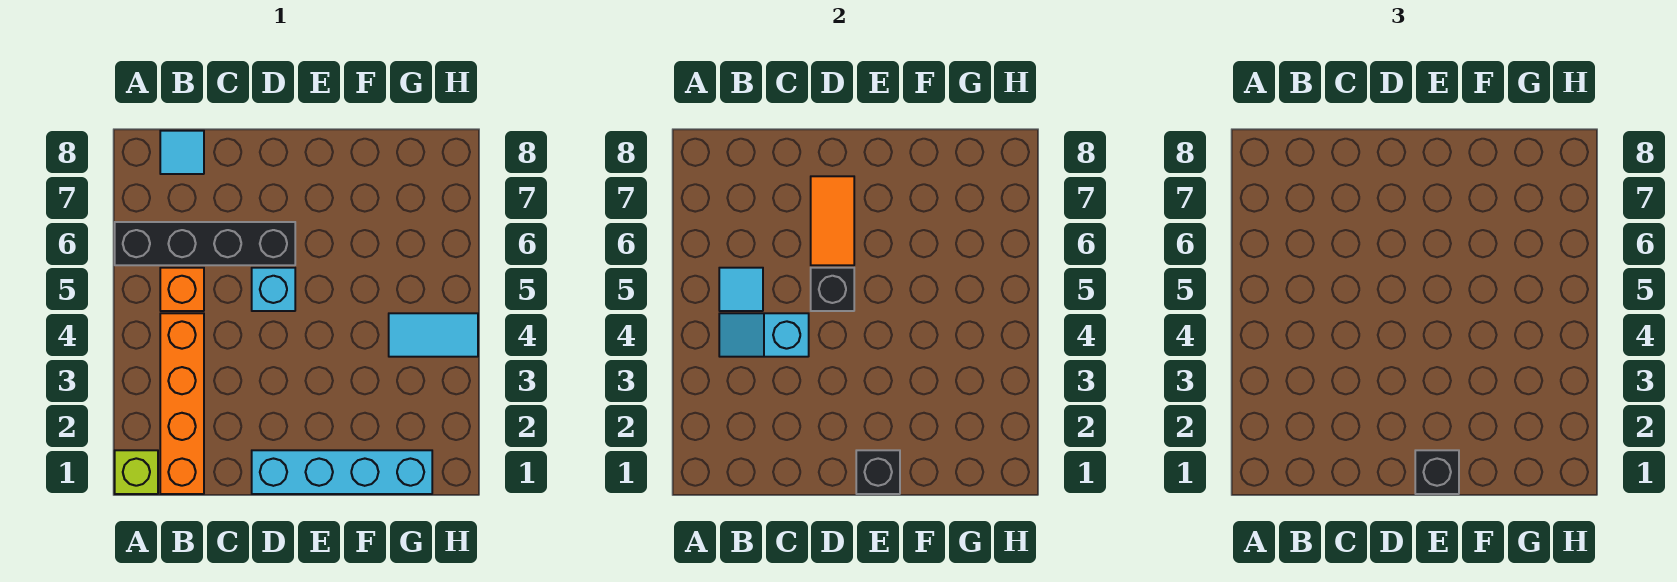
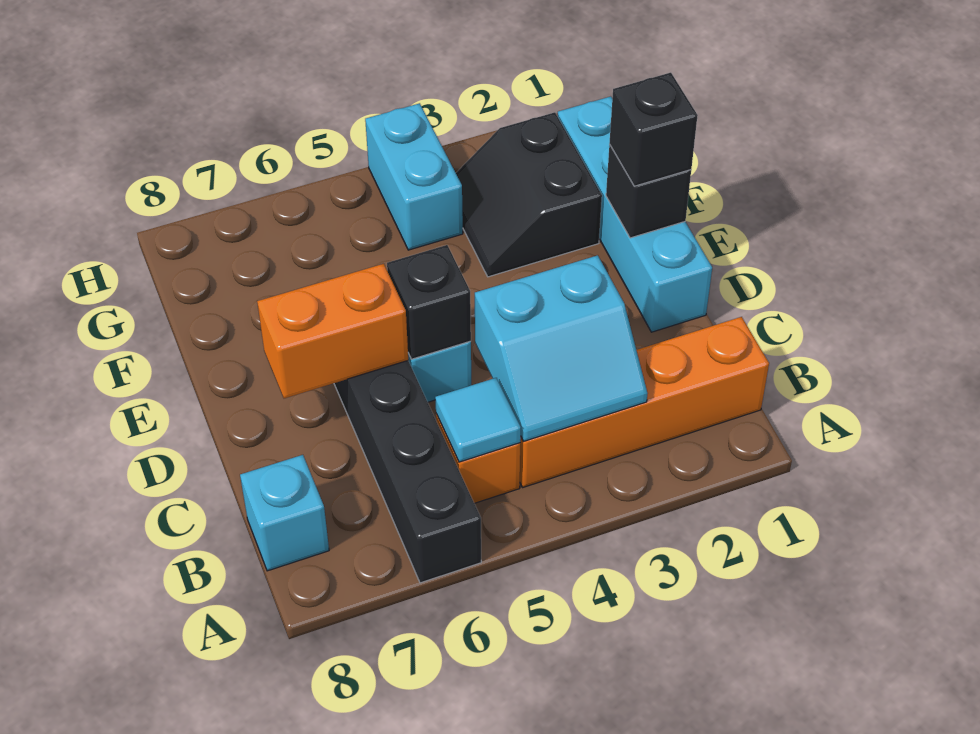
lime 1x1 brick [115,450,158,494] -> none
cyan 1x2 slope [719,313,809,357] -> cyan 2x2 slope [475,255,648,441]
cyan 1x1 tile [160,131,204,174] -> cyan 1x1 brick [240,455,329,571]
orange 1x2 tile [811,176,854,265] -> orange 1x2 brick [257,264,408,398]
none -> black 2x2 slope [456,112,602,277]
cyan 1x2 tile [389,313,478,357] -> cyan 1x2 brick [365,103,463,250]

